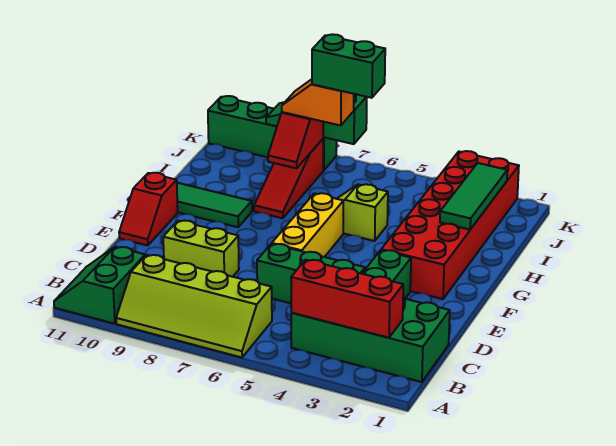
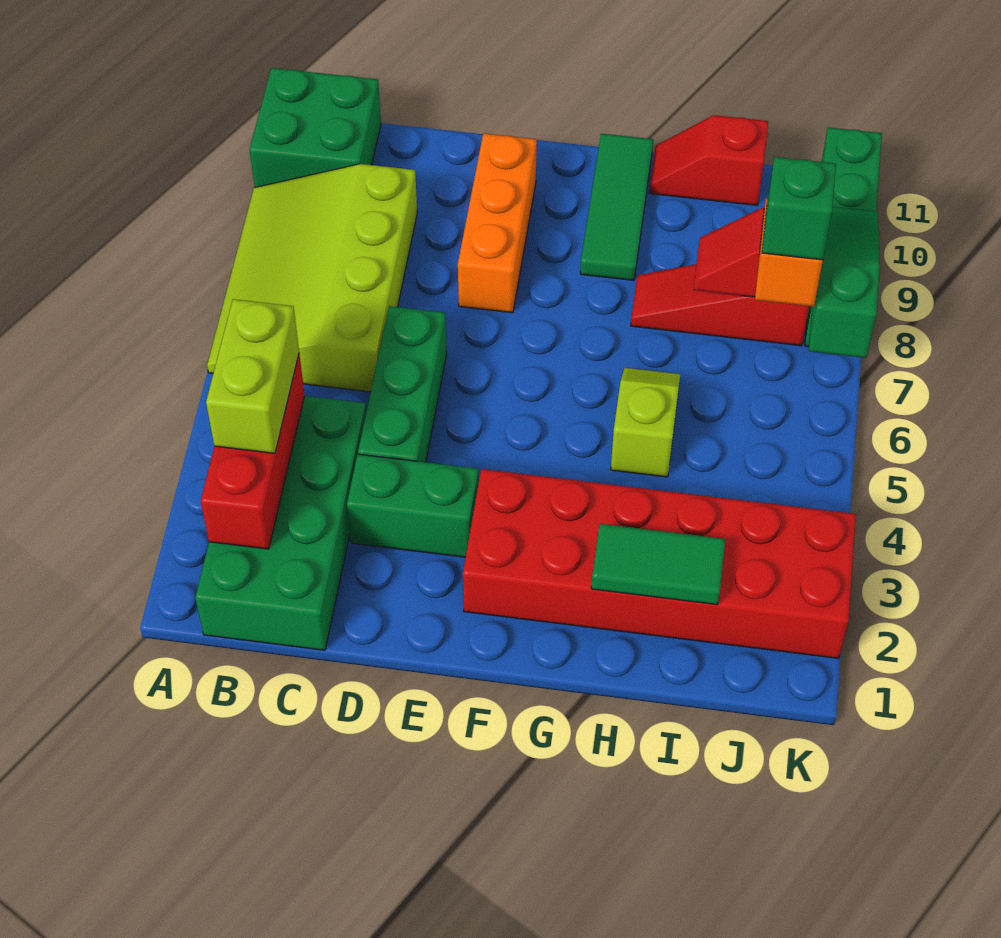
lime 2x4 slope [116,255,272,358] -> lime 3x4 slope [207,164,417,392]
green 2x2 slope [54,247,145,324] -> green 2x2 brick [250,68,381,187]
lime 1x2 brick [163,221,239,277] -> lime 1x2 brick moved to [206,299,299,453]
yellow 1x3 brick [272,193,343,257] -> none
none -> orange 1x3 brick [458,133,537,313]
red 1x2 slope [119,173,178,245] -> red 1x2 slope moved to [649,115,768,205]
green 1x3 tile [440,163,507,230] -> green 1x2 tile [591,524,725,605]
green 1x2 brick [312,34,385,98] -> green 1x1 brick [762,157,836,260]

